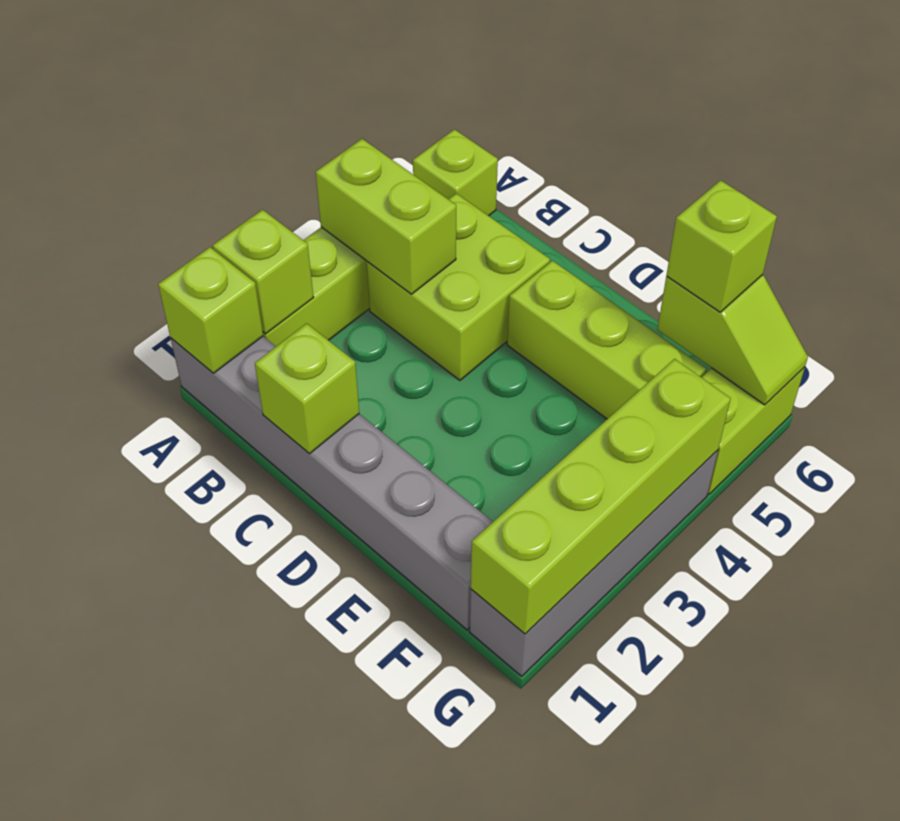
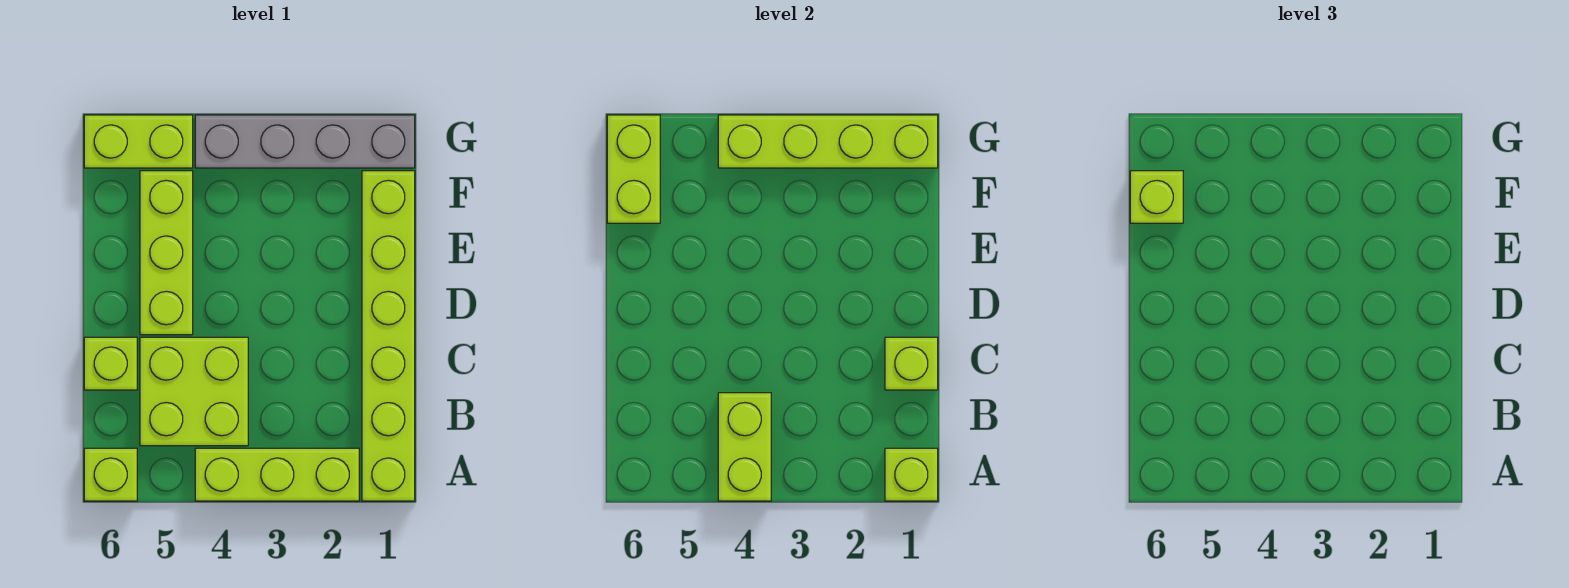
grey 1x6 brick [171,336,493,630] -> lime 1x6 brick [362,171,415,501]
lime 1x1 brick [213,210,314,334] -> lime 1x1 brick moved to [84,337,137,390]
lime 1x2 slope [657,275,808,405] -> lime 1x2 brick [607,115,660,223]

